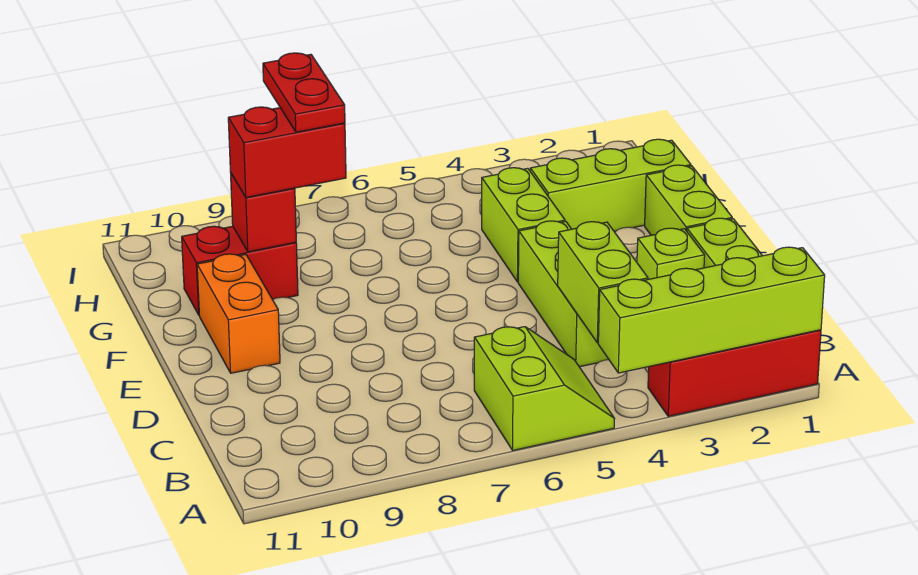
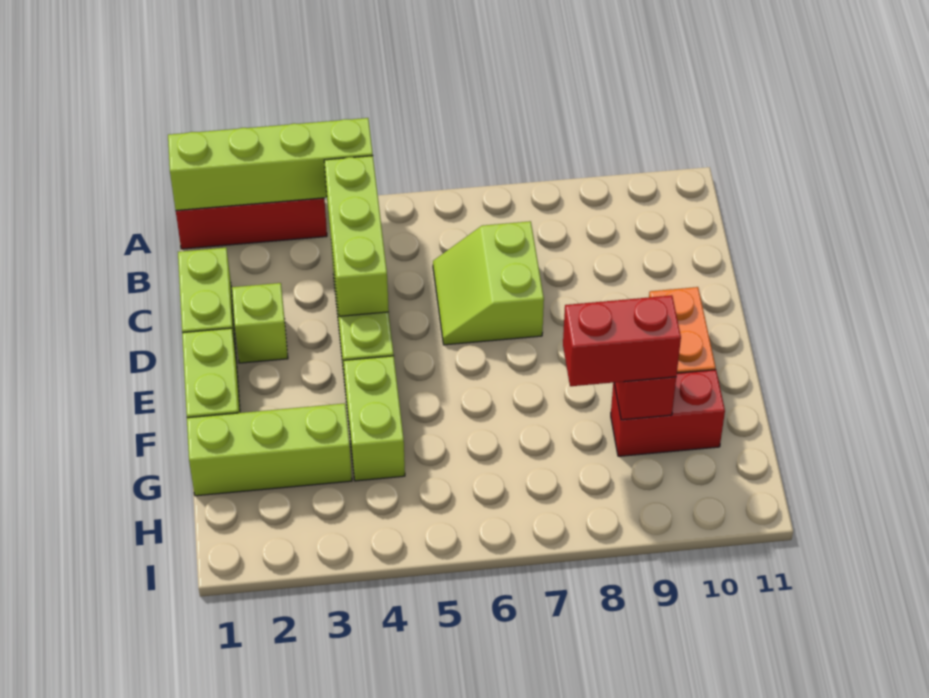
lime 2x2 slope [474,327,615,450] -> lime 2x2 slope moved to [433,221,544,345]
lime 1x2 brick [558,222,648,343] -> lime 1x3 brick [324,156,389,316]
red 1x2 plate [263,53,345,132] -> none

